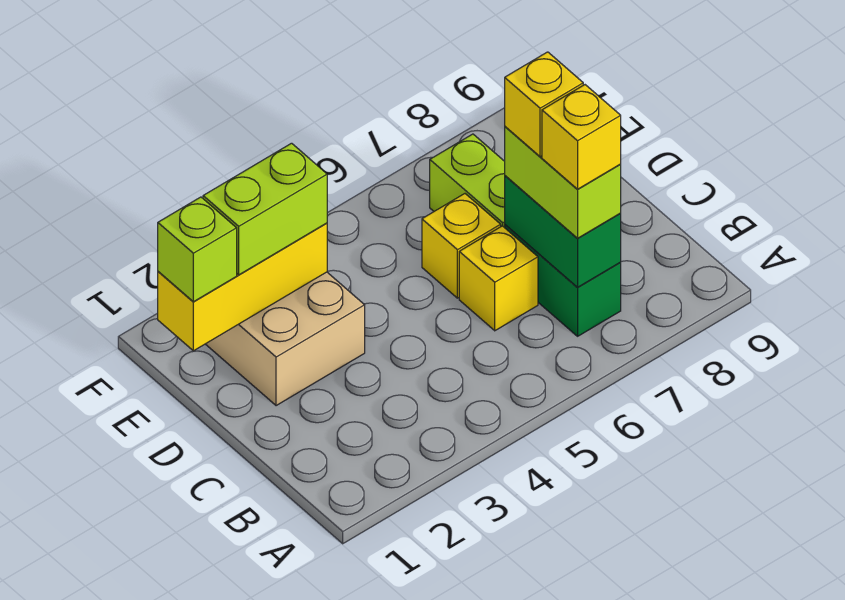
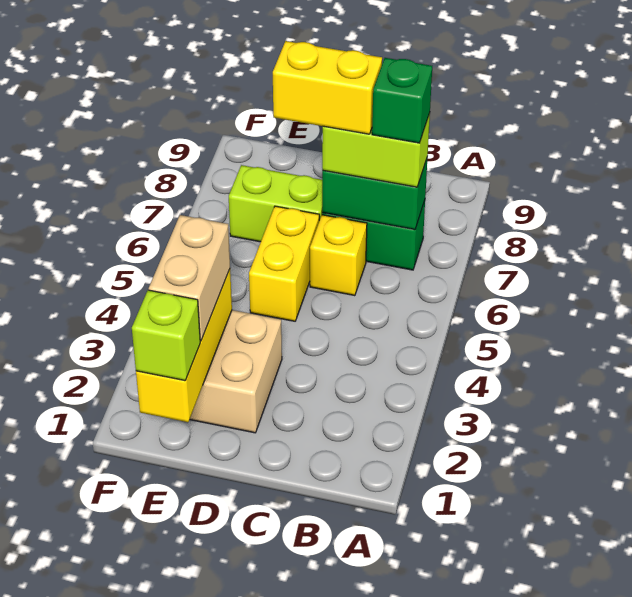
yellow 1x1 brick [542,85,621,189] -> green 1x1 brick [372,58,432,143]
yellow 1x1 brick [505,52,583,157] -> yellow 1x2 brick [273,41,382,134]
yellow 1x1 brick [422,194,501,298] -> yellow 1x2 brick [249,206,319,321]
lime 1x2 brick [203,143,327,275] -> tan 1x2 brick [149,215,230,341]

